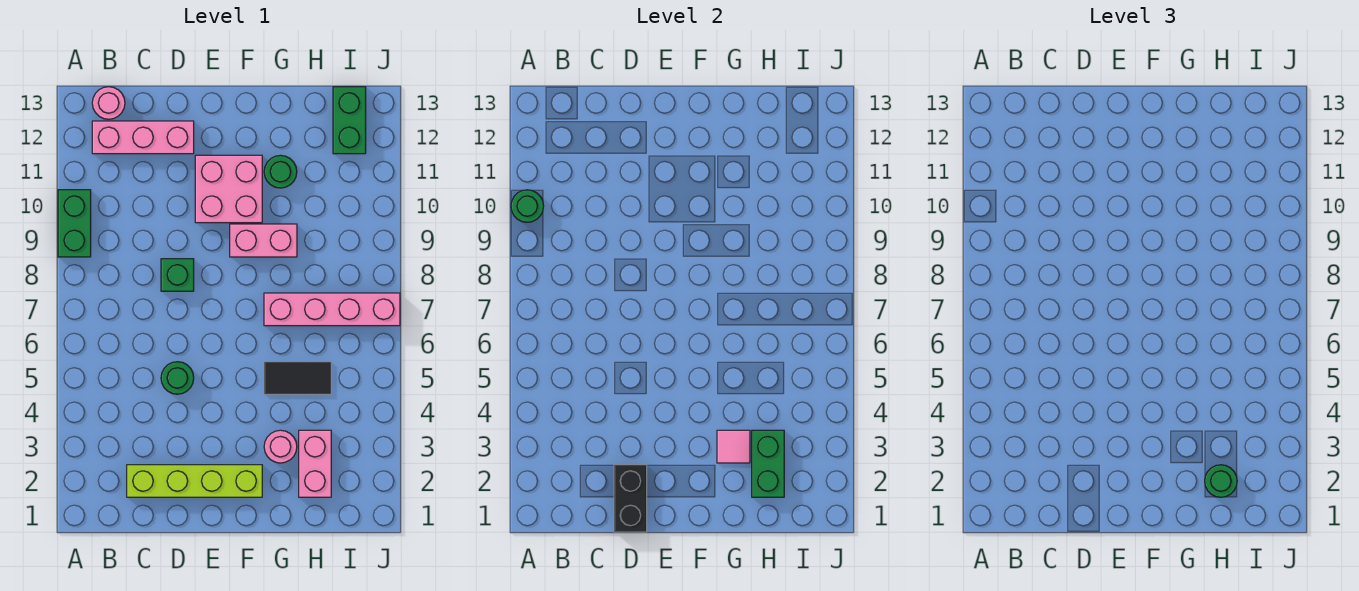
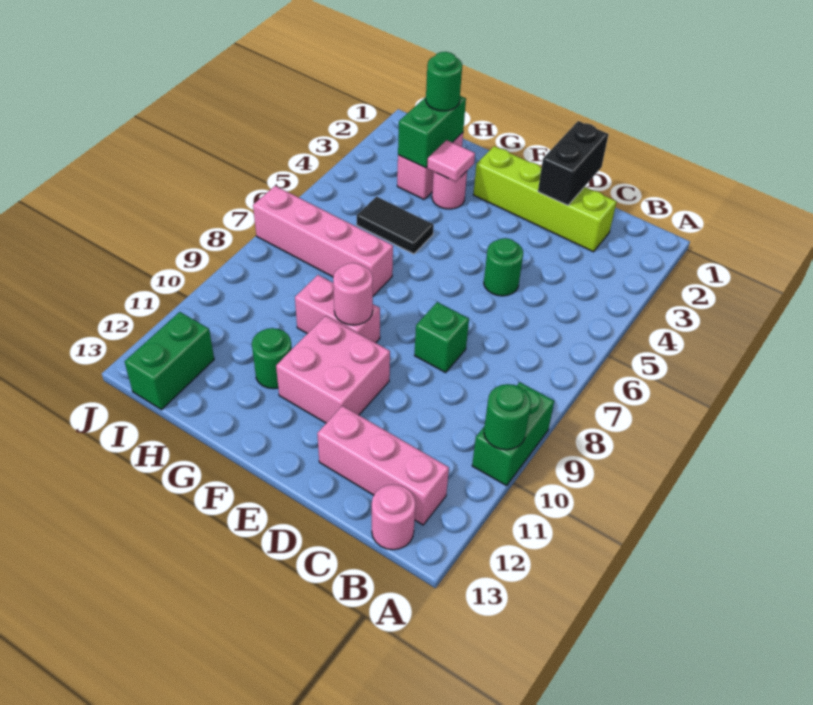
none -> pink 1x1 round brick [333,263,373,325]

